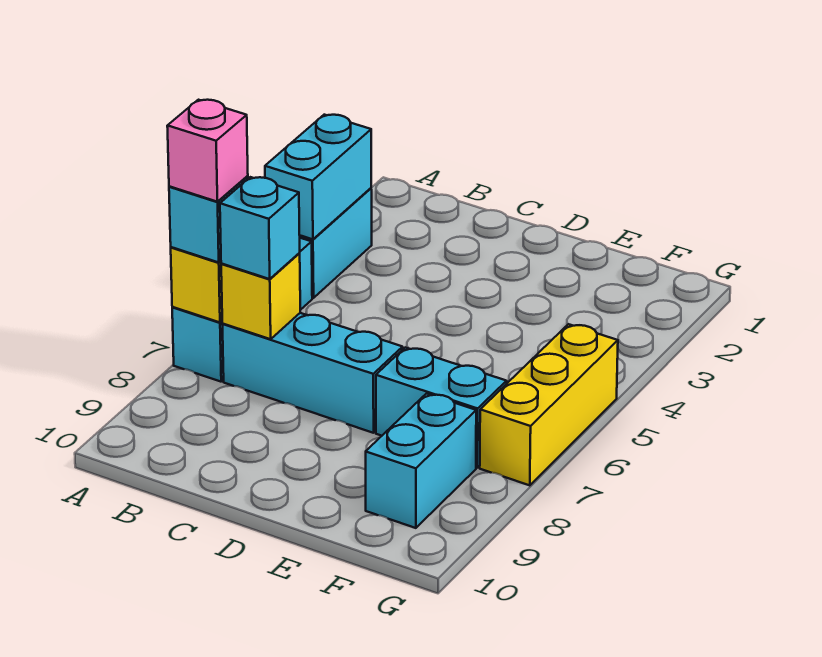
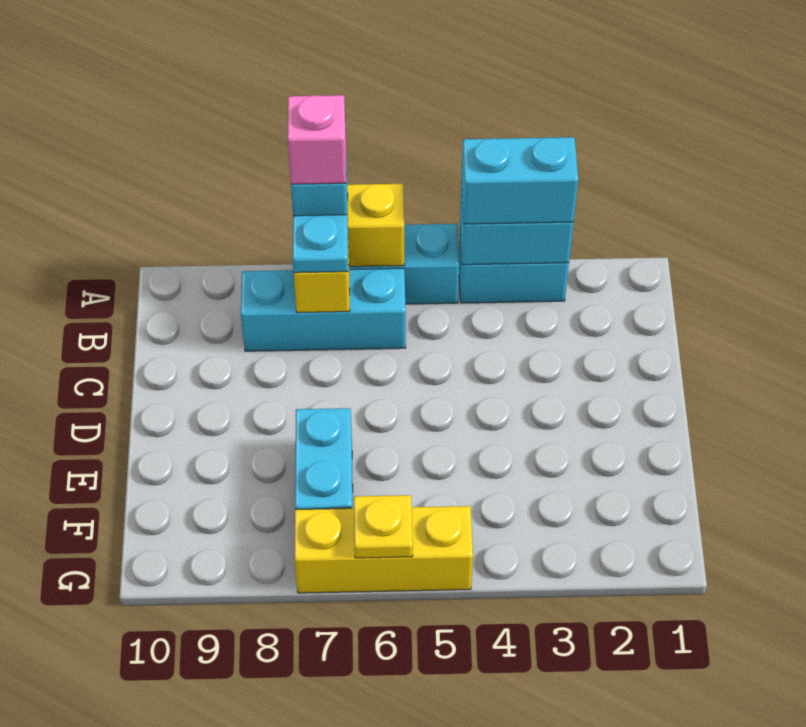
cyan 1x3 brick [222,313,403,433] -> cyan 1x3 brick turned to [241,268,406,351]
cyan 1x1 brick [220,177,300,279] -> cyan 1x1 plate [293,215,348,273]
cyan 1x2 brick [366,394,476,528] -> cyan 1x2 brick moved to [461,137,578,224]
none -> yellow 1x1 plate [354,495,413,558]

